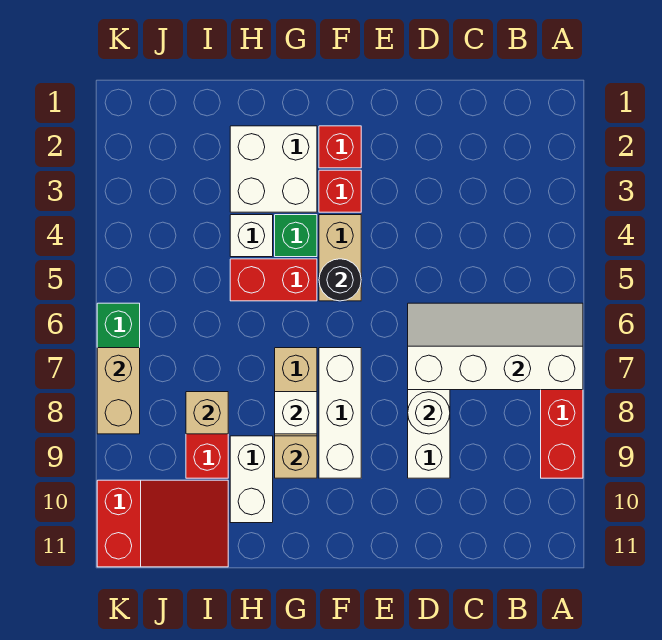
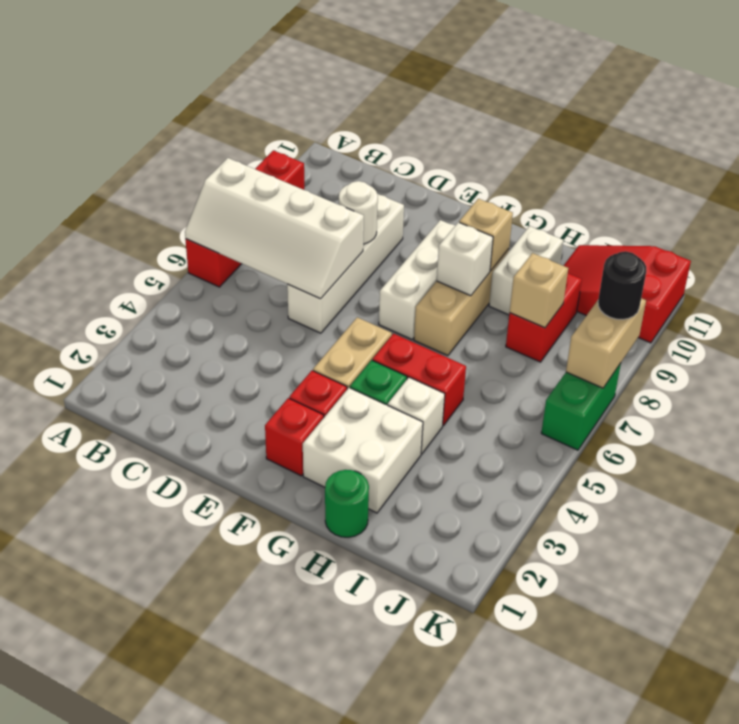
black 1x1 round brick [319,259,361,301] -> black 1x1 round brick moved to [598,251,646,319]
none -> green 1x1 round brick [325,470,369,537]

